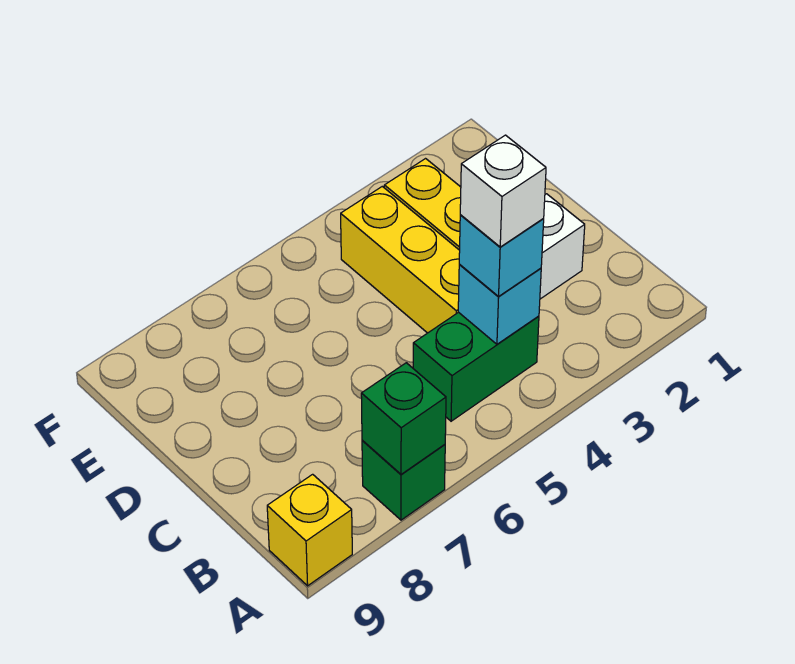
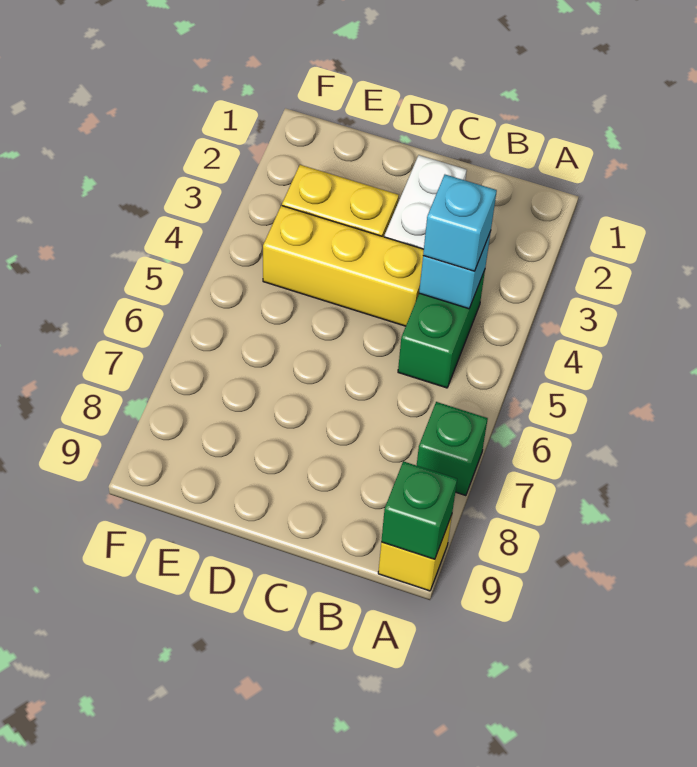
green 1x1 brick [361,363,446,474] -> green 1x1 brick moved to [381,461,457,559]
white 1x1 brick [460,135,546,247] -> none

